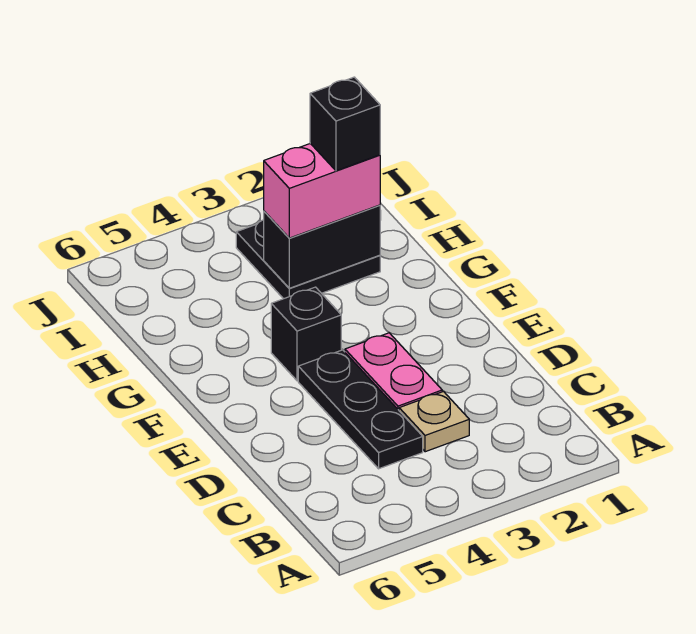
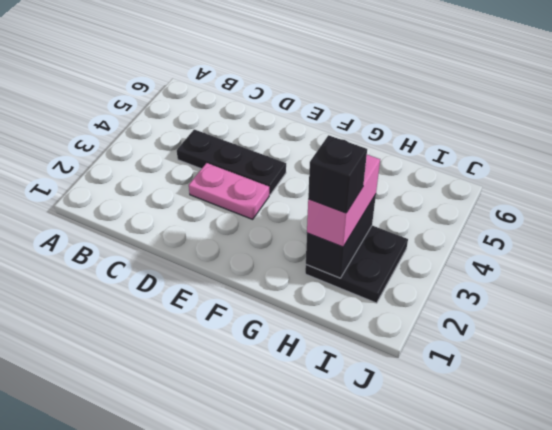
tan 1x1 plate [399,391,469,452] -> none
black 1x1 brick [271,287,341,381] -> none

